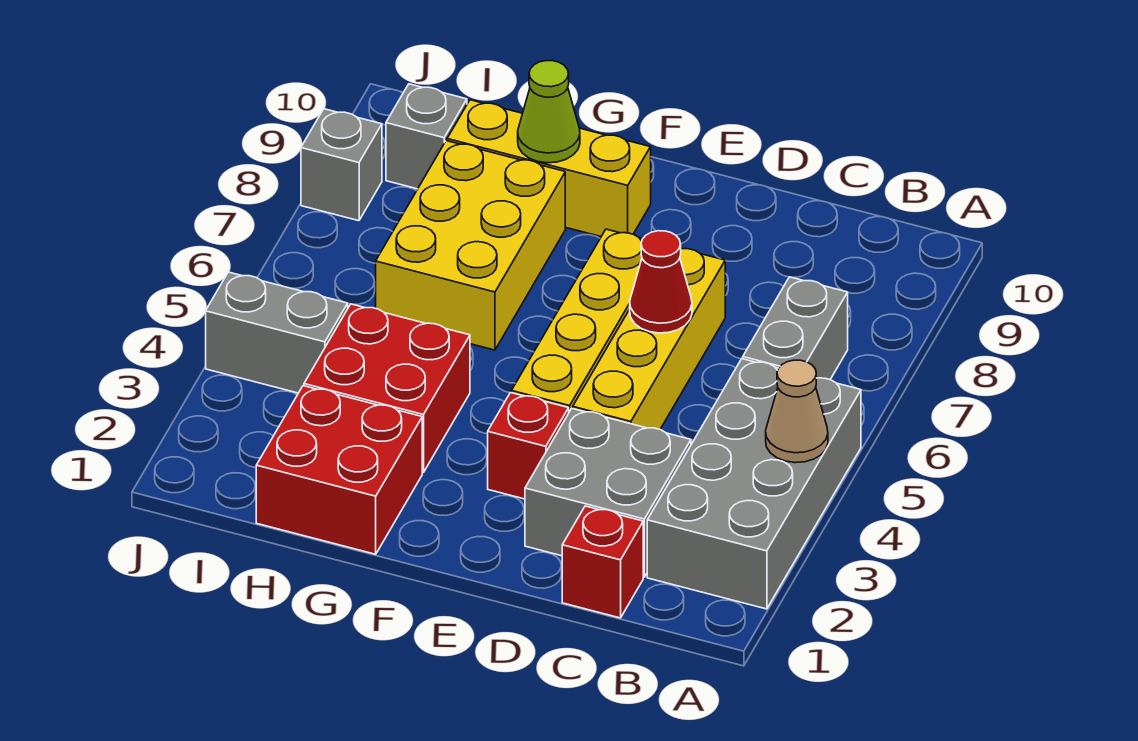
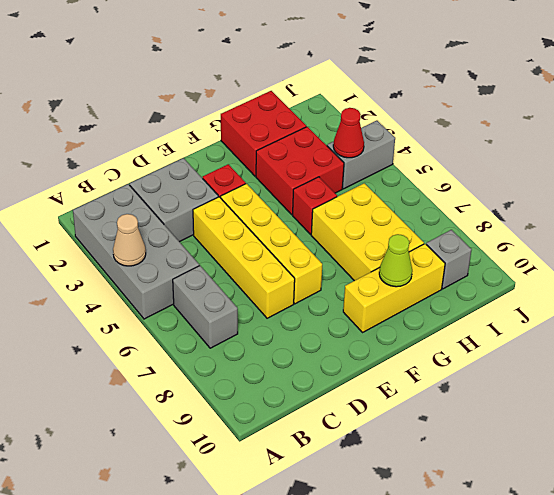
red 1x1 brick [562,506,643,618] -> red 1x1 brick moved to [293,177,337,235]
red 1x1 cone [630,231,692,333] -> red 1x1 cone moved to [333,108,364,158]
grey 1x1 brick [301,109,382,221] -> none

